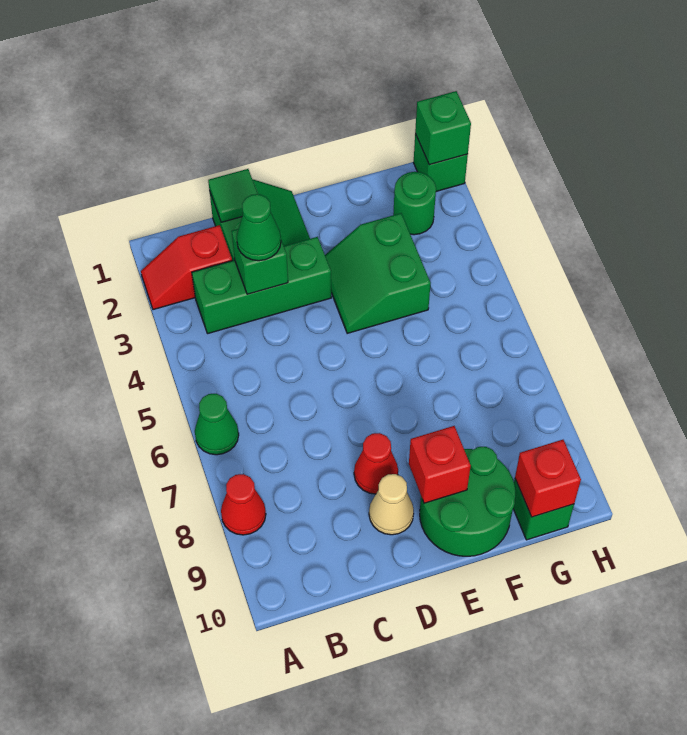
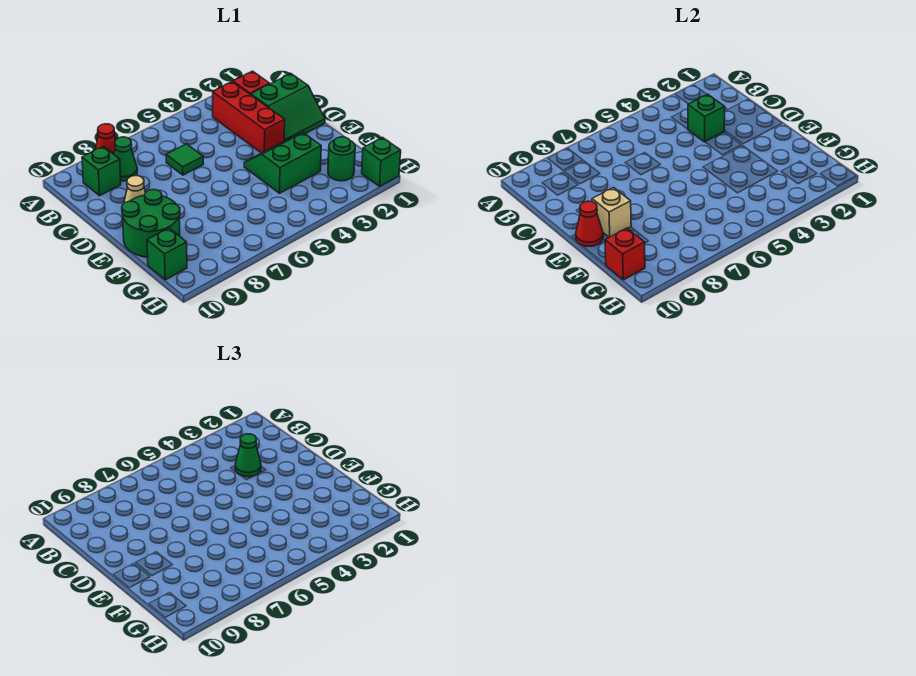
green 1x1 cone [195,394,239,455] -> green 1x1 cone moved to [114,137,137,181]
green 1x3 brick [192,237,331,334] -> red 1x3 brick [213,82,285,153]
green 1x1 tile [208,169,258,222] -> green 1x1 tile moved to [166,144,203,175]
red 1x1 cone [354,433,398,494] -> red 1x1 cone moved to [576,201,603,246]
red 1x1 brick [409,426,471,503] -> tan 1x1 brick [592,188,631,237]
green 1x1 brick [415,91,471,165] -> green 1x1 brick moved to [82,146,121,196]

